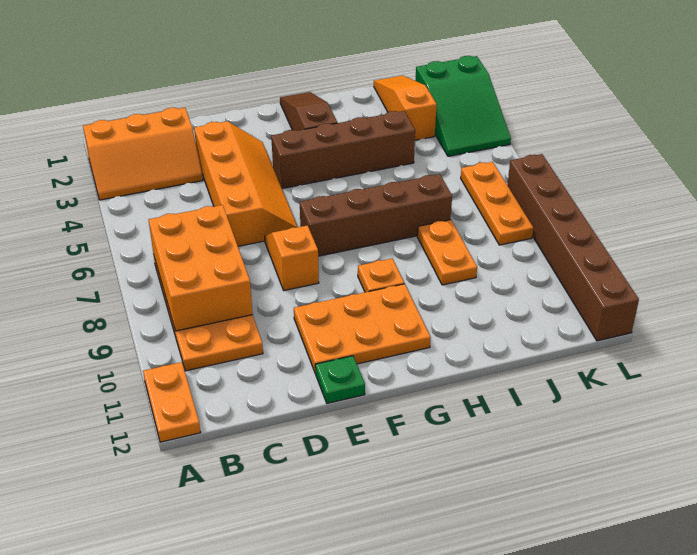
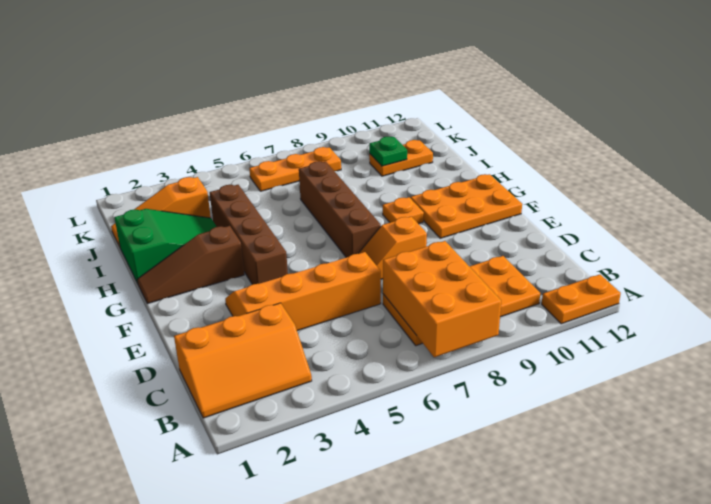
orange 2x3 slope [83,108,203,200] -> orange 2x3 slope turned to [174,303,312,418]
orange 2x3 brick [149,205,253,331] -> orange 2x3 brick turned to [383,241,501,357]
orange 2x3 plate [294,284,431,373] -> orange 2x3 plate turned to [411,174,522,238]
green 1x1 plate [315,356,365,403] -> green 1x1 plate moved to [369,137,407,166]
orange 1x2 plate [417,220,477,285] -> orange 1x2 plate moved to [369,140,433,176]
green 2x3 slope [415,56,511,156] -> green 2x3 slope moved to [114,209,217,283]
brown 1x6 brick [508,154,639,341] -> none

